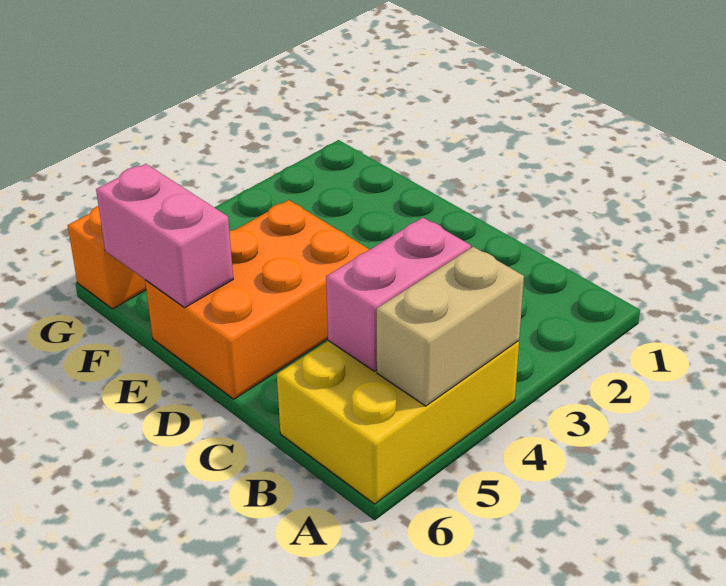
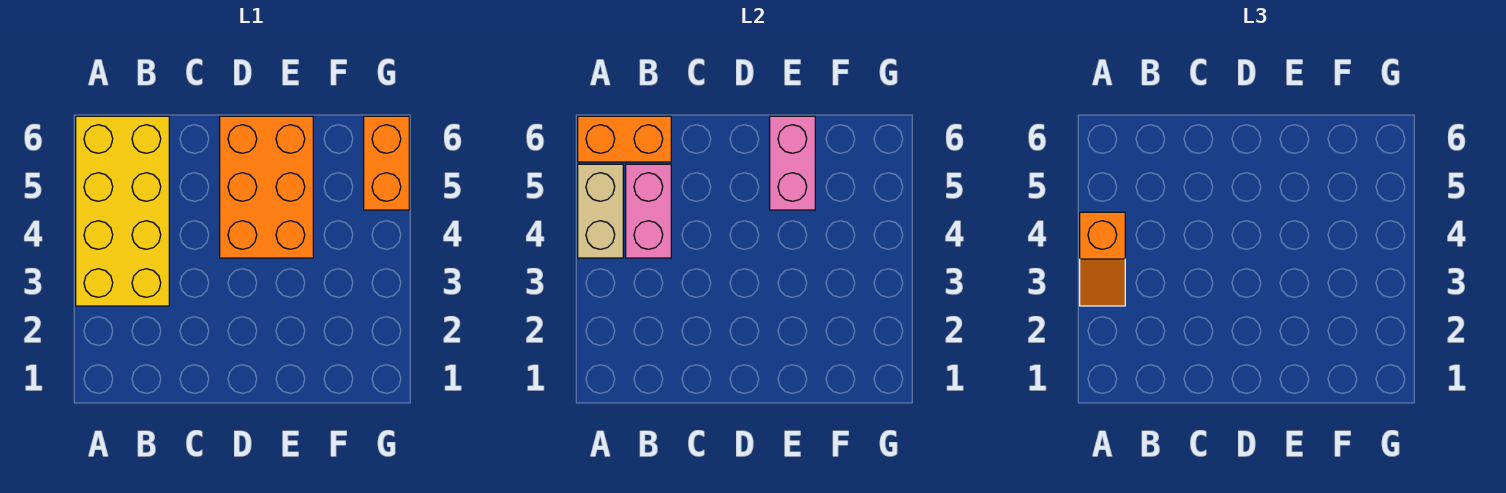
none -> orange 1x2 slope [1080,212,1125,306]
yellow 2x3 brick [277,341,519,504] -> yellow 2x4 brick [76,116,169,306]
none -> orange 1x2 brick [578,116,671,162]
pink 1x2 brick [96,164,233,308] -> pink 1x2 brick turned to [770,116,815,210]

